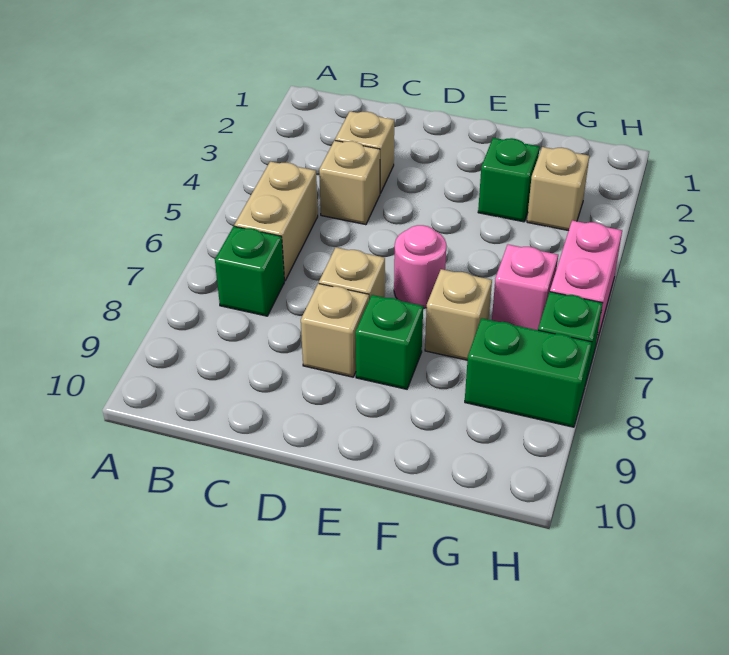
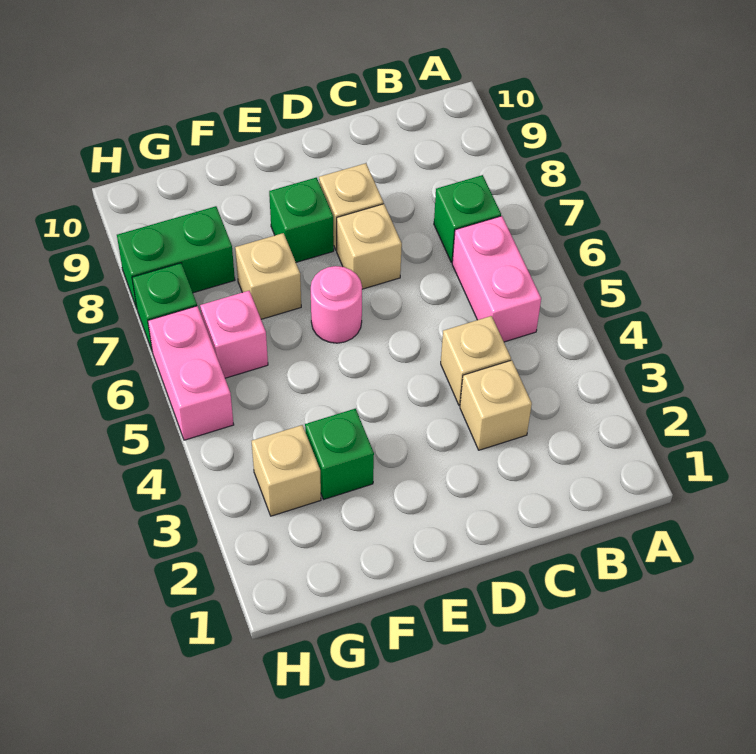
tan 1x2 brick [234,162,318,281] -> pink 1x2 brick [452,216,541,342]

